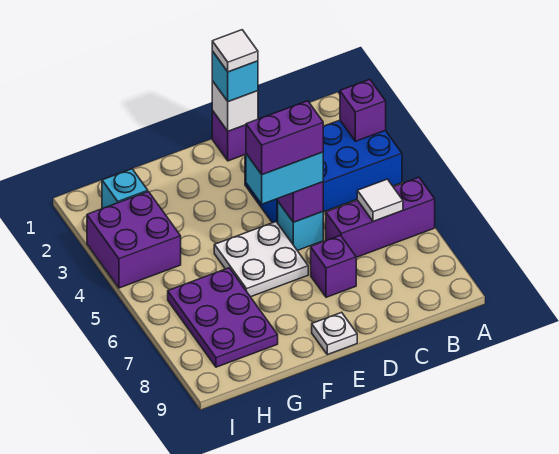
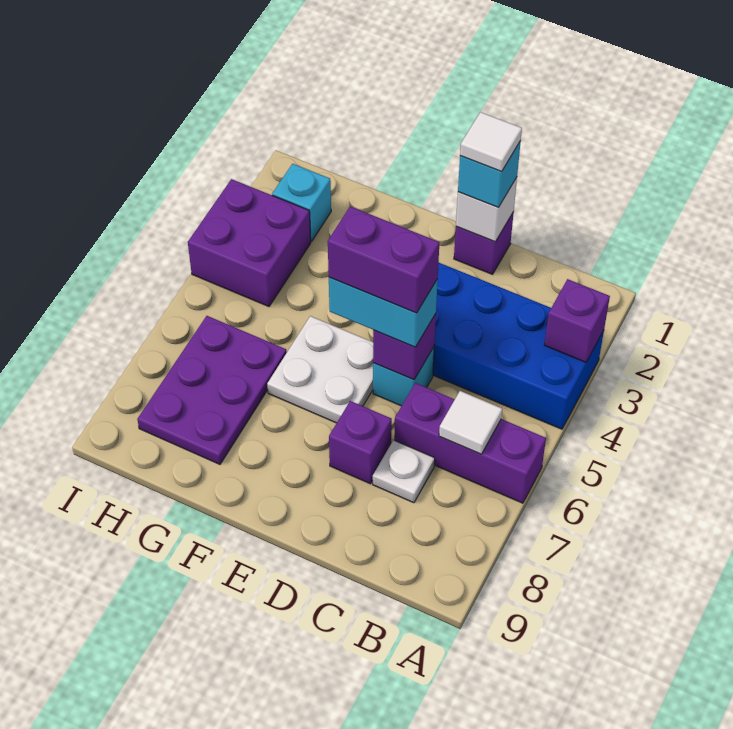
white 1x1 plate [312,312,357,355] -> white 1x1 plate moved to [373,440,435,503]

